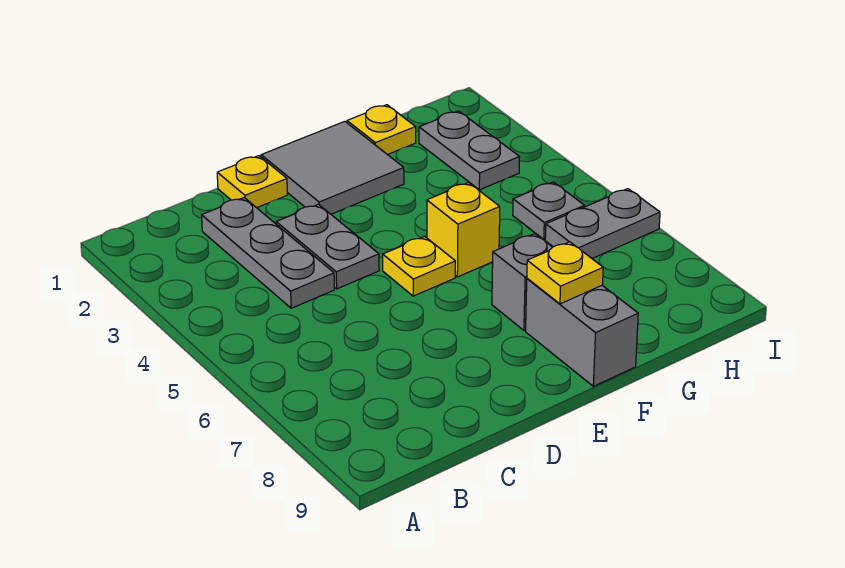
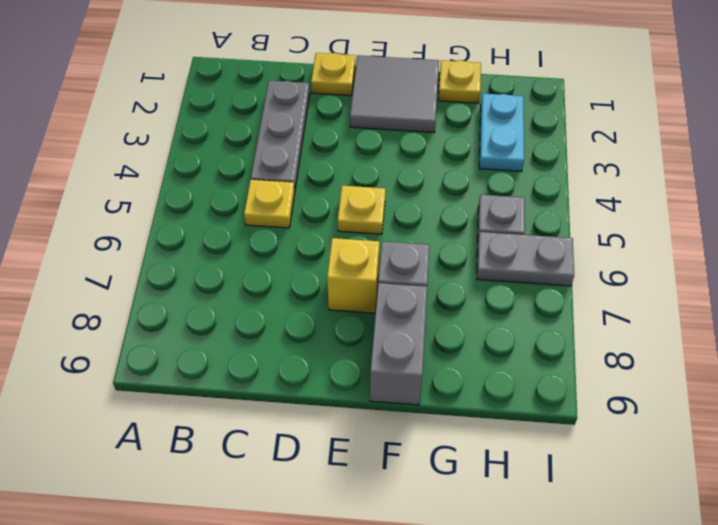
grey 1x2 plate [276,204,379,289] -> none
yellow 1x1 brick [427,183,500,277] -> yellow 1x1 brick moved to [327,238,379,313]
yellow 1x1 plate [527,242,603,304] -> yellow 1x1 plate moved to [244,180,295,228]
grey 1x2 plate [419,111,520,190] -> cyan 1x2 plate [479,93,524,172]

